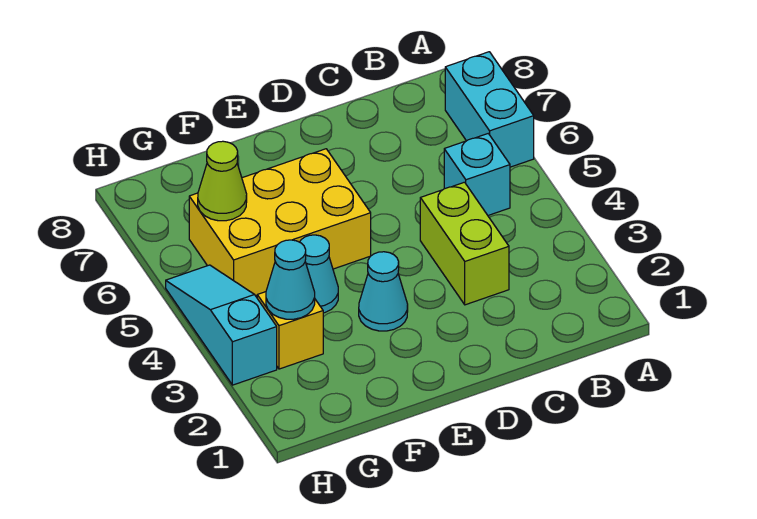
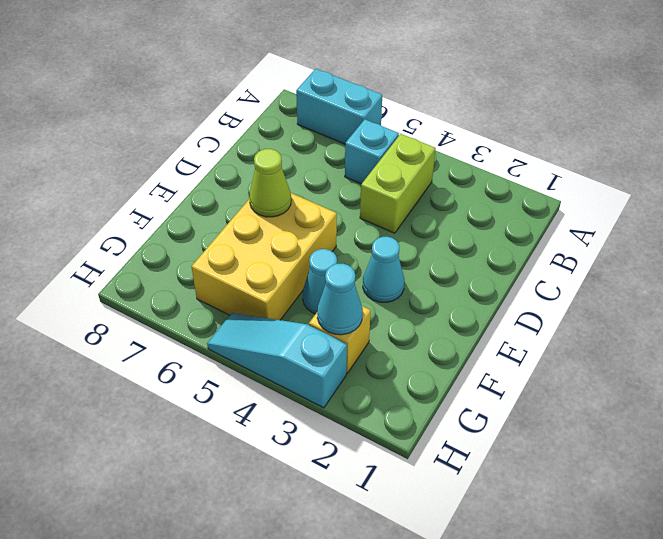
lime 1x2 brick [420,182,509,305] -> lime 1x2 brick turned to [360,134,436,233]
lime 1x1 cone [198,141,247,221] -> lime 1x1 cone moved to [249,149,291,217]

